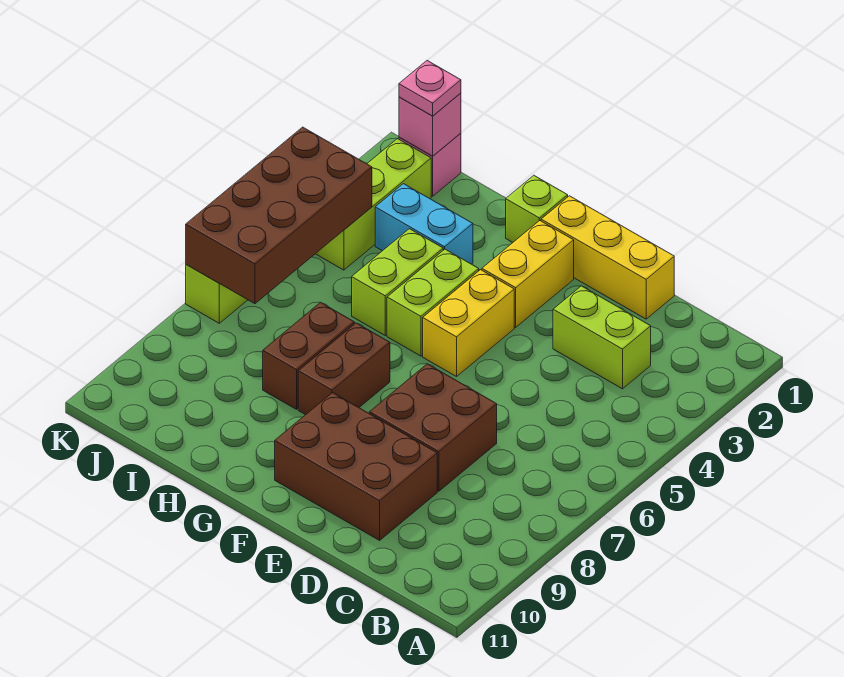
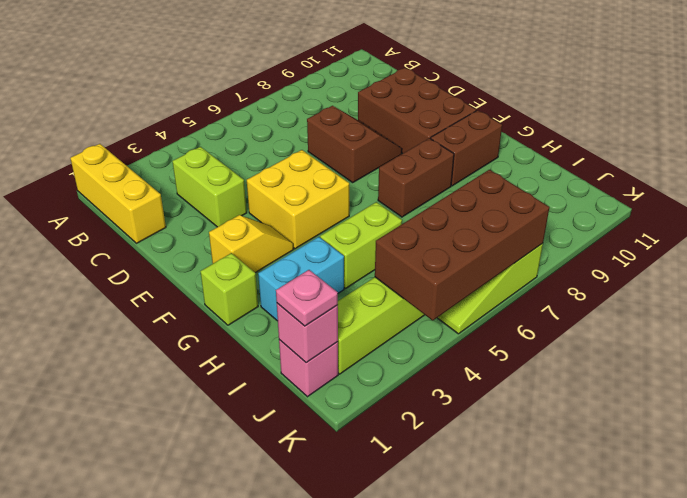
yellow 1x3 brick [541,196,674,319] -> yellow 1x3 brick moved to [70,144,166,243]
brown 2x2 brick [369,364,497,491] -> brown 2x2 slope [307,106,402,183]
yellow 1x2 brick [482,220,574,327] -> yellow 1x2 slope [209,215,294,273]
yellow 1x2 brick [423,270,514,377] -> yellow 2x2 brick [247,150,349,249]
lime 1x2 brick [387,249,479,356] -> none
cyan 1x2 brick [375,184,473,264] -> cyan 1x2 brick turned to [258,237,344,321]
brown 1x2 brick [263,302,354,409] -> brown 1x2 brick moved to [430,110,502,186]

